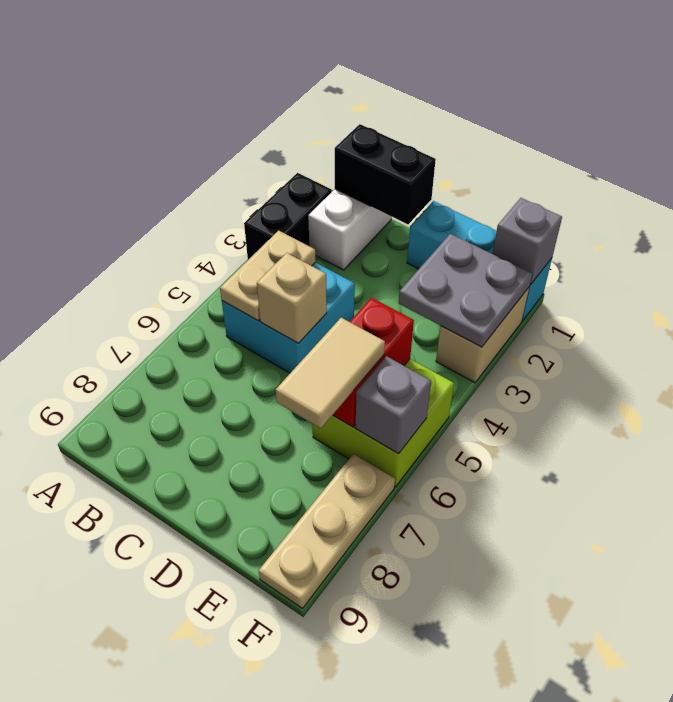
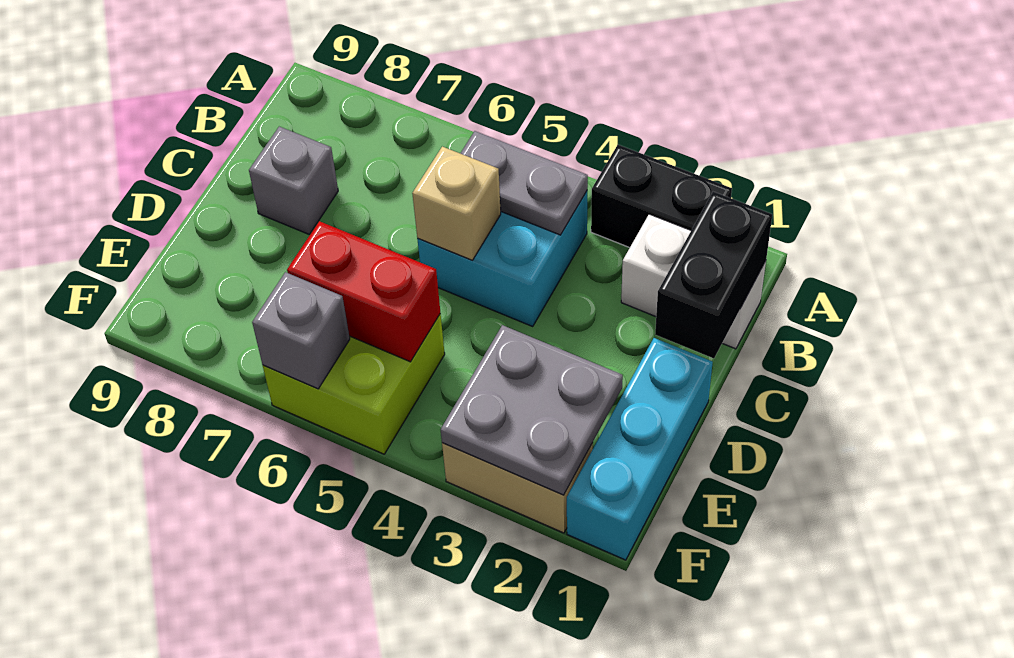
tan 1x2 plate [220,231,316,321] -> grey 1x2 plate [460,131,588,235]
tan 1x2 tile [276,318,385,428] -> none
grey 1x1 brick [493,198,562,285] -> grey 1x1 brick moved to [249,127,338,234]
tan 1x3 plate [259,454,395,608] -> none

